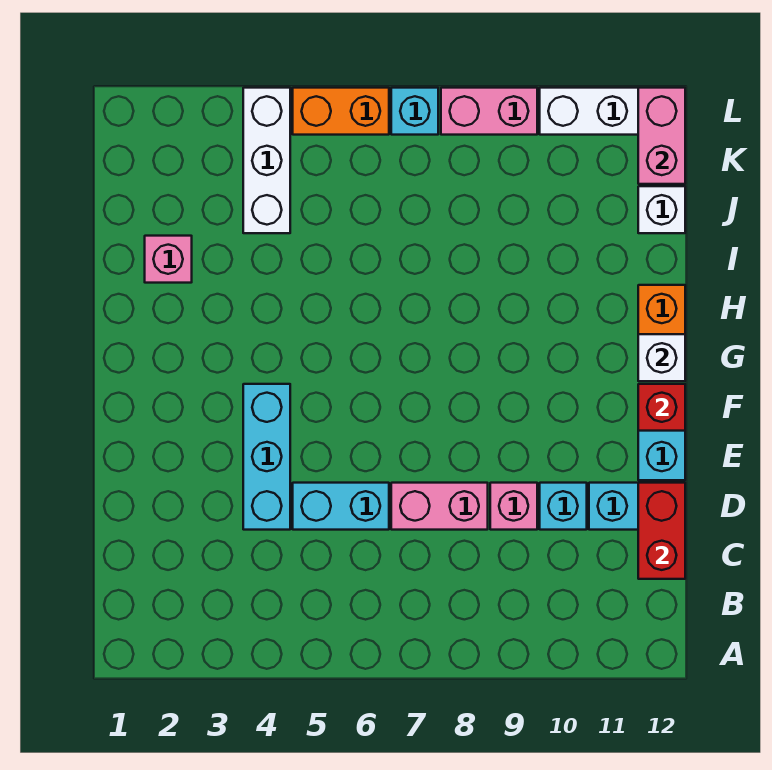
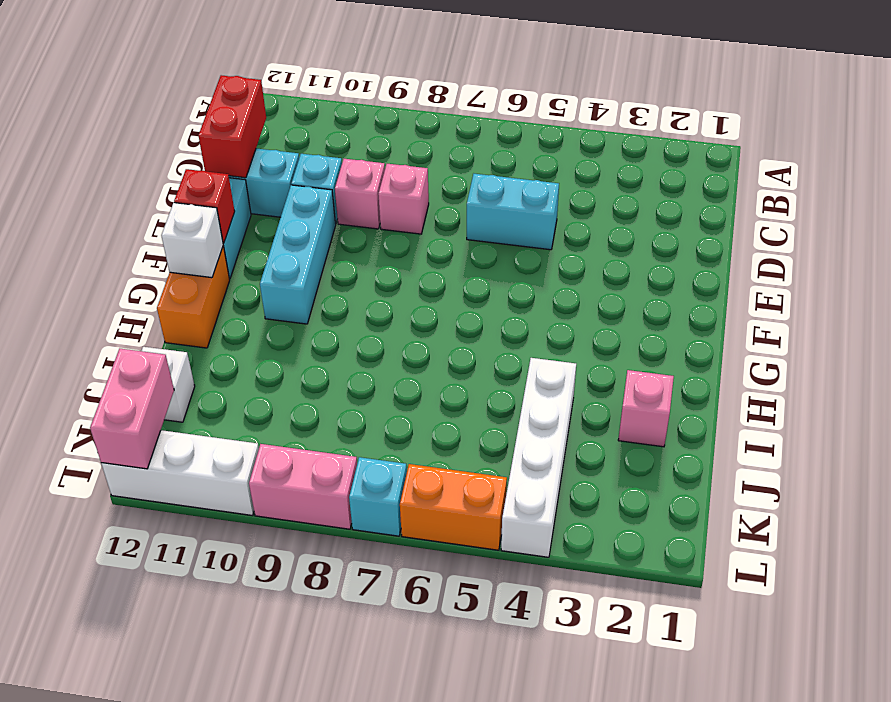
cyan 1x3 brick [243,384,290,530] -> cyan 1x3 brick moved to [260,185,336,324]
pink 1x2 brick [391,483,488,530] -> pink 1x1 brick [378,164,429,234]
white 1x3 brick [243,88,290,233] -> white 1x4 brick [501,358,576,557]

